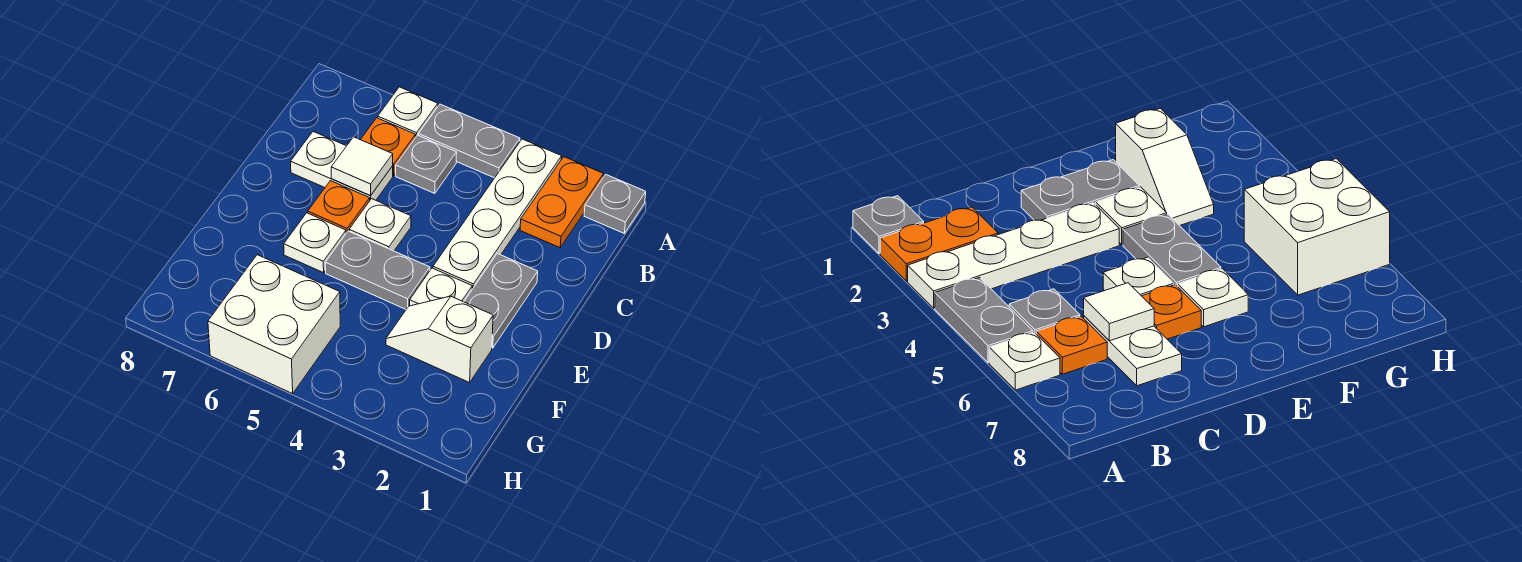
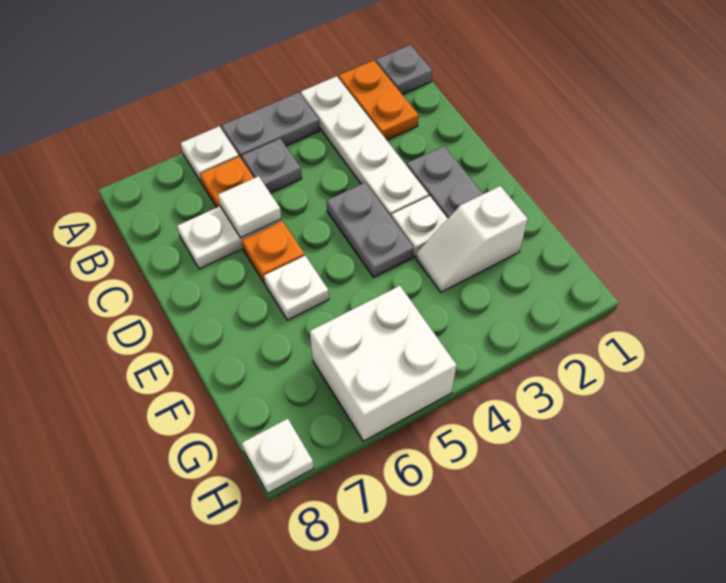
white 1x1 plate [349,199,411,251] -> white 1x1 plate moved to [242,419,314,494]
grey 1x2 plate [325,231,430,309] -> grey 1x2 plate turned to [327,183,414,277]

